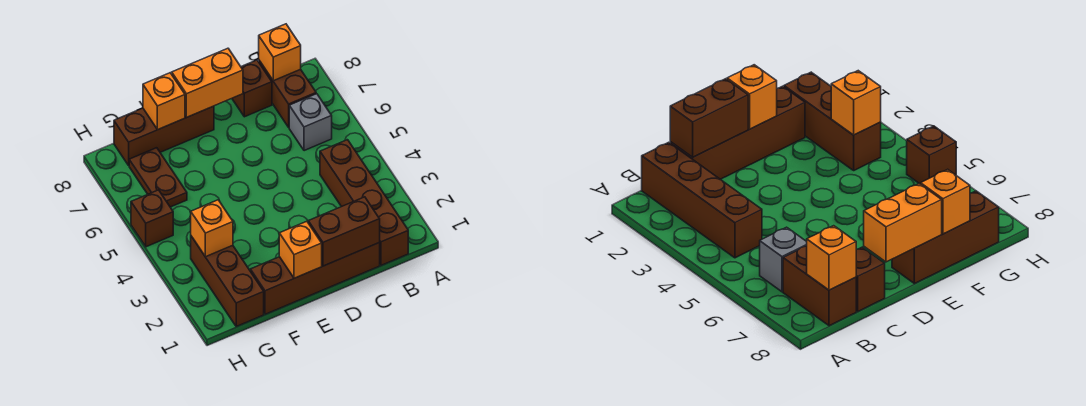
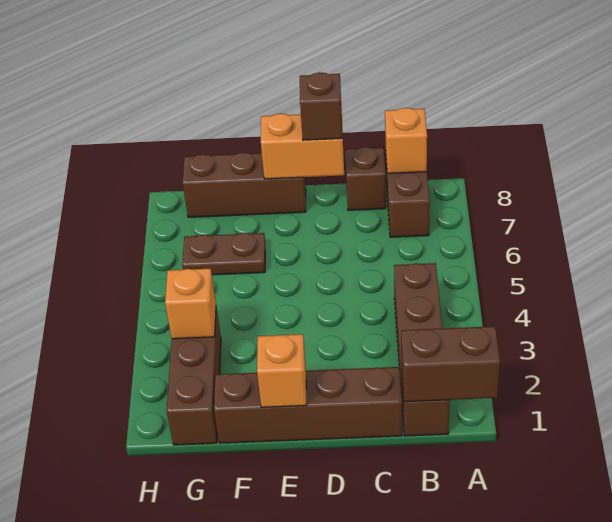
grey 1x1 brick [289,94,332,151] -> none
brown 1x2 brick [308,197,380,266] -> brown 1x2 brick moved to [401,326,500,402]
orange 1x1 brick [143,73,185,130] -> none
brown 1x2 plate [129,148,187,207] -> brown 1x2 plate turned to [182,233,265,275]
brown 1x1 brick [131,190,173,247] -> brown 1x1 brick moved to [300,72,343,140]

